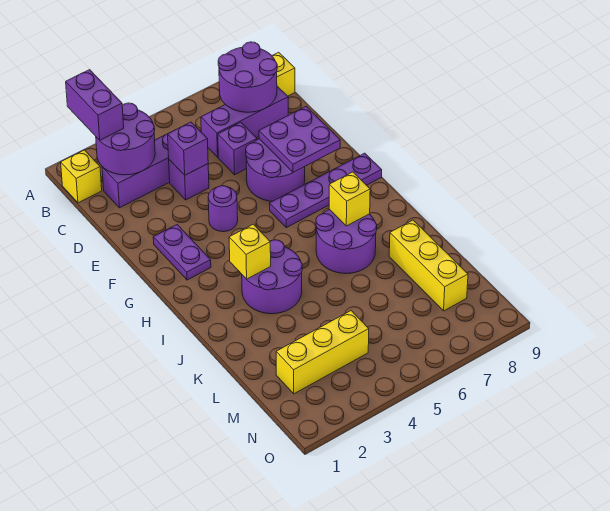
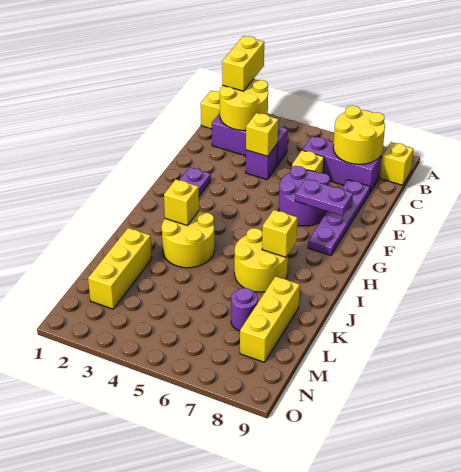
purple 1x2 brick [66,70,124,140] -> yellow 1x2 brick [222,36,264,91]
purple 2x2 round brick [96,103,155,175] -> yellow 2x2 round brick [220,79,268,130]
purple 2x2 round brick [218,42,277,112] -> yellow 2x2 round brick [333,106,385,164]
purple 1x1 brick [168,122,208,175] -> yellow 1x1 brick [246,113,278,156]
purple 1x1 brick [218,122,257,175] -> yellow 1x1 brick [292,150,324,173]
purple 2x2 plate [259,106,340,172] -> purple 1x2 plate [295,179,353,216]
purple 1x1 round brick [208,186,238,232] -> purple 1x1 round brick moved to [231,288,258,331]
purple 1x4 plate [270,153,382,228] -> purple 1x4 plate turned to [308,180,370,255]
purple 2x2 round brick [242,240,302,314] -> yellow 2x2 round brick [161,211,214,268]
purple 2x2 round brick [316,209,377,274] -> yellow 2x2 round brick [234,228,288,292]
yellow 1x3 brick [276,311,369,394] -> yellow 1x3 brick turned to [88,228,152,309]

